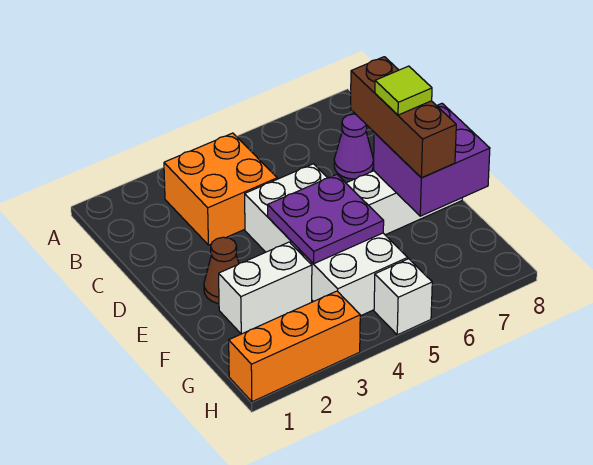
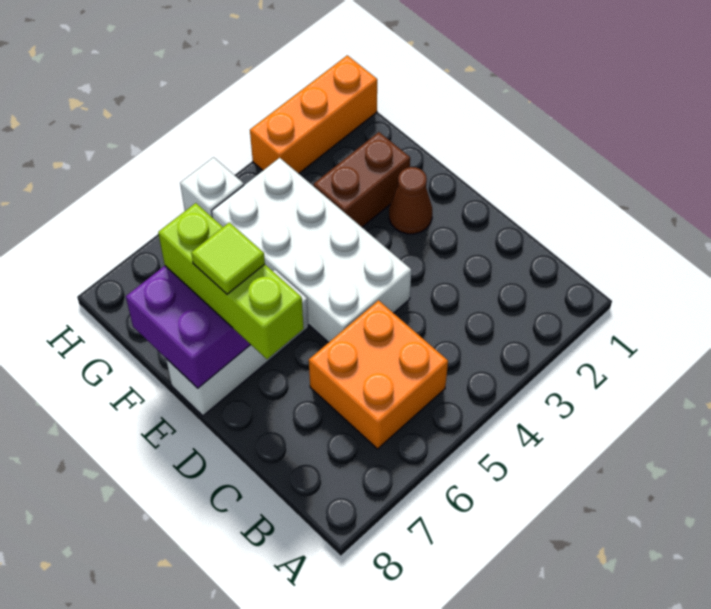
orange 2x2 brick [164,133,277,245] -> orange 2x2 brick moved to [309,300,448,449]
purple 1x1 cone [334,114,373,179] -> none
brown 1x3 brick [351,57,456,178] -> lime 1x3 brick [158,203,304,359]
purple 2x2 plate [268,174,384,264] -> none
white 1x2 brick [219,242,312,334] -> brown 1x2 brick [314,132,410,227]

